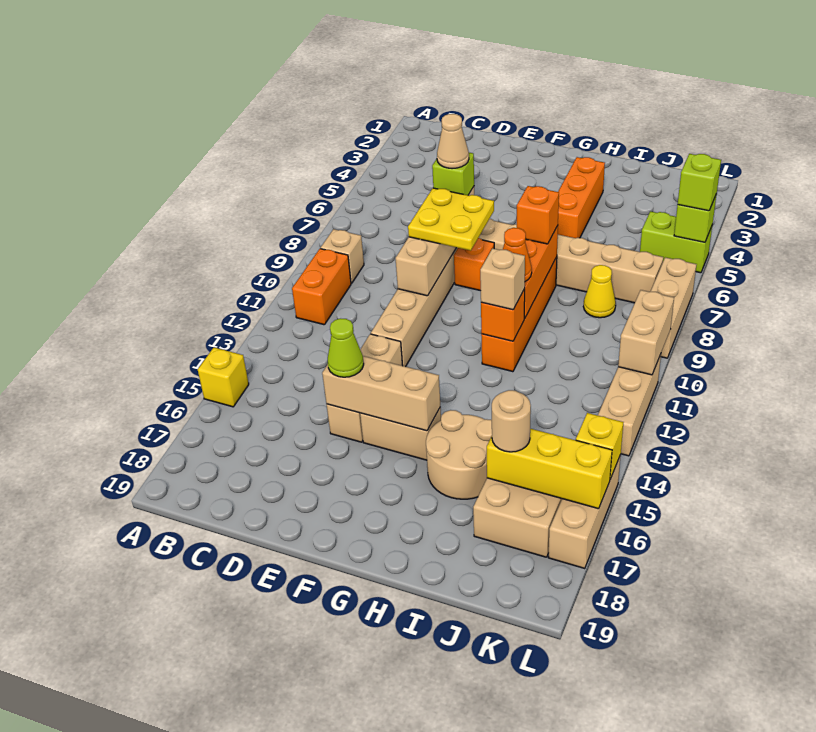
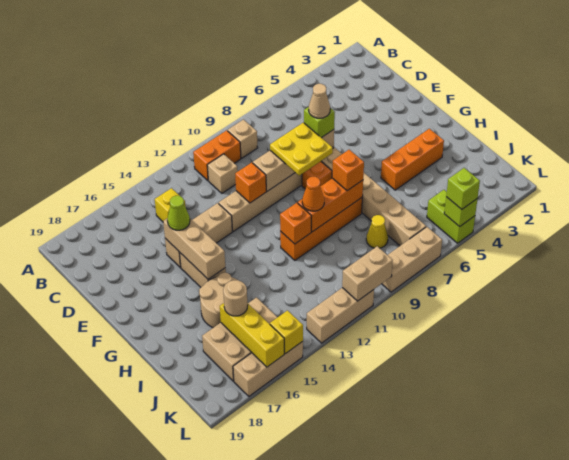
yellow 1x1 brick [198,348,249,407] -> yellow 1x1 brick moved to [155,188,186,222]
none -> orange 1x1 brick [235,162,266,203]
tan 1x1 brick [480,248,525,310] -> tan 1x1 brick moved to [207,154,238,193]

